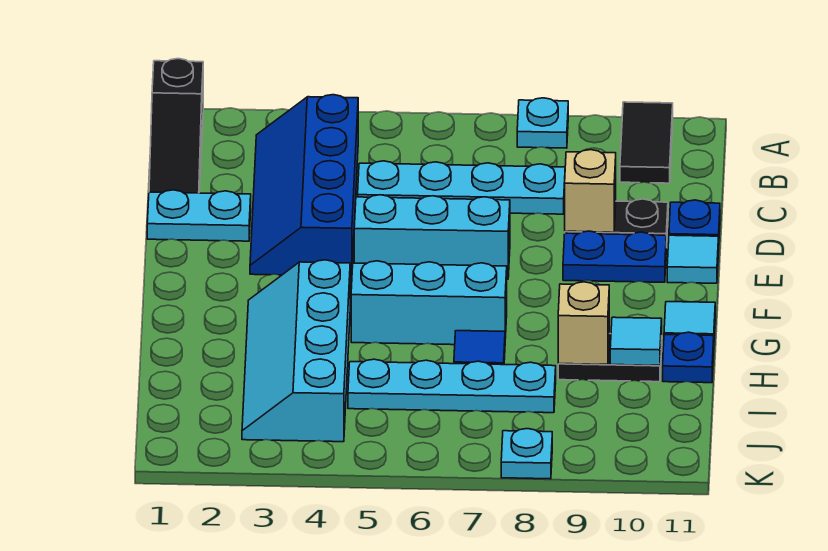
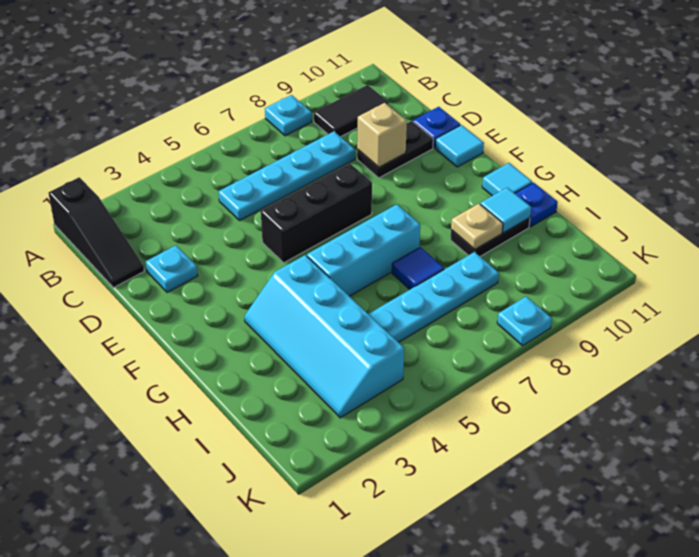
black 1x2 tile [620,102,673,183] -> black 1x2 tile turned to [314,85,388,137]
blue 2x4 slope [250,95,358,276] -> none
cyan 1x2 plate [147,190,251,241] -> cyan 1x1 plate [146,245,198,292]
cyan 1x3 brick [354,195,510,279] -> black 1x3 brick [261,163,372,263]
blue 1x2 plate [563,231,666,282] -> none
tan 1x1 brick [558,282,609,365] -> tan 1x1 plate [451,204,503,249]

